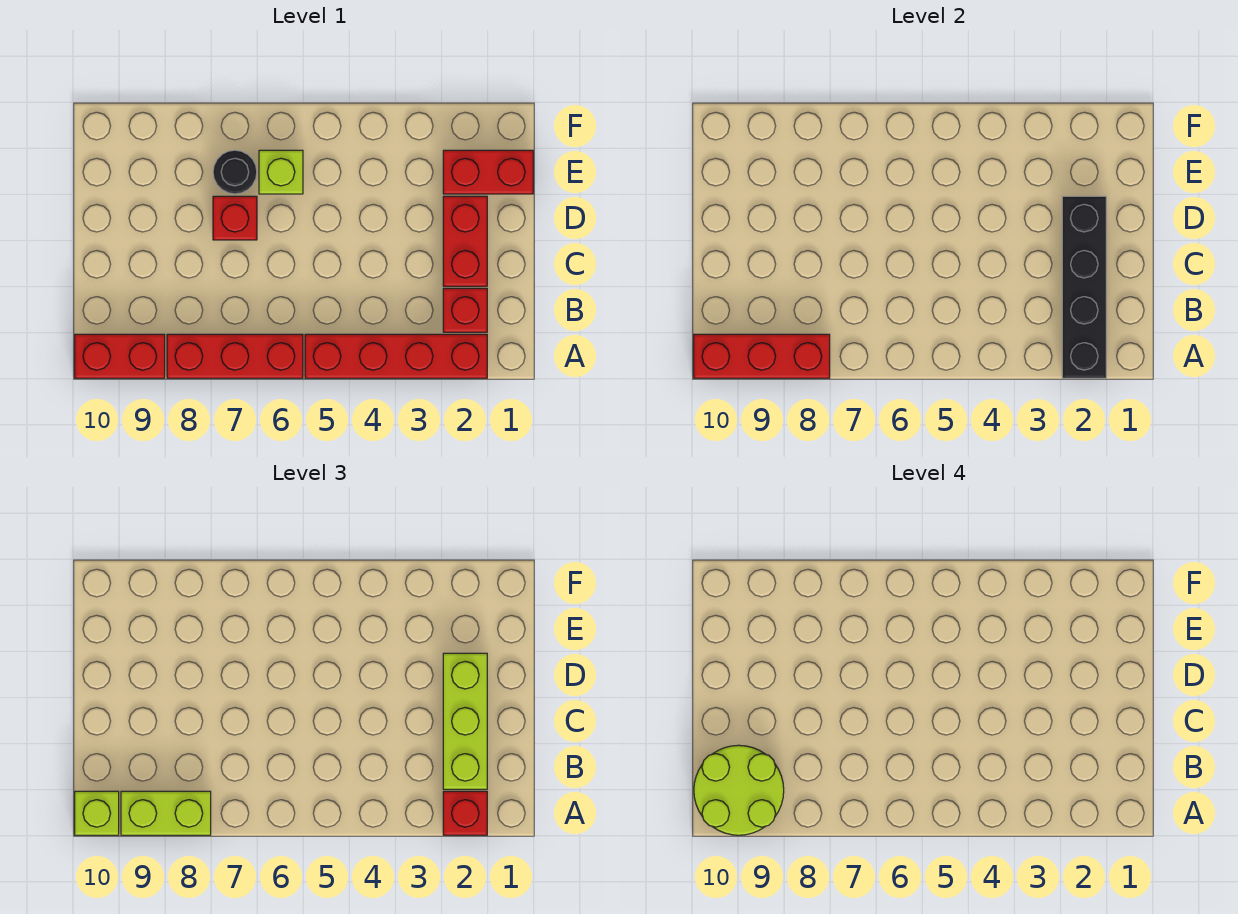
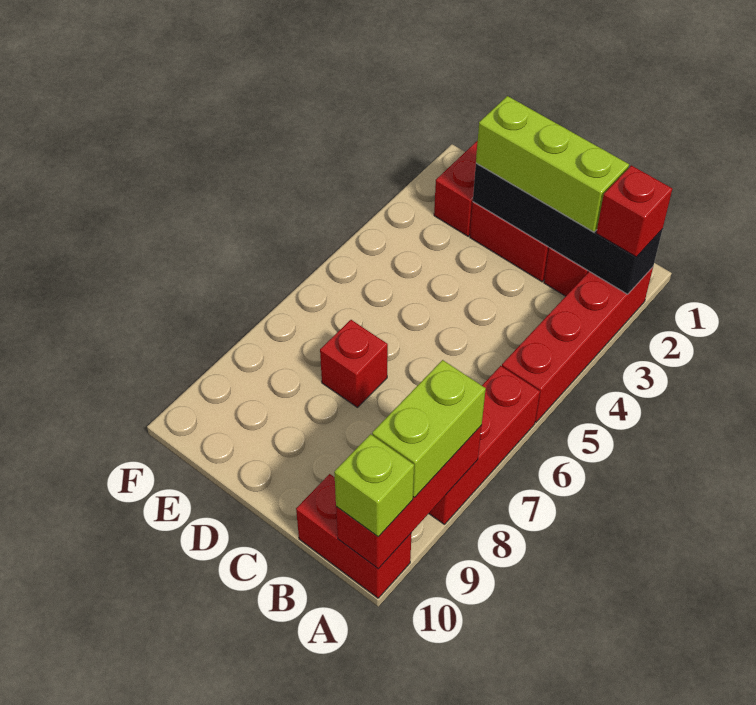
red 1x2 brick [75,334,165,378] -> red 1x2 brick turned to [296,474,411,598]
lime 2x2 round brick [694,745,784,835] -> none
lime 1x1 brick [259,150,303,194] -> none
black 1x1 round brick [213,150,257,194] -> none

